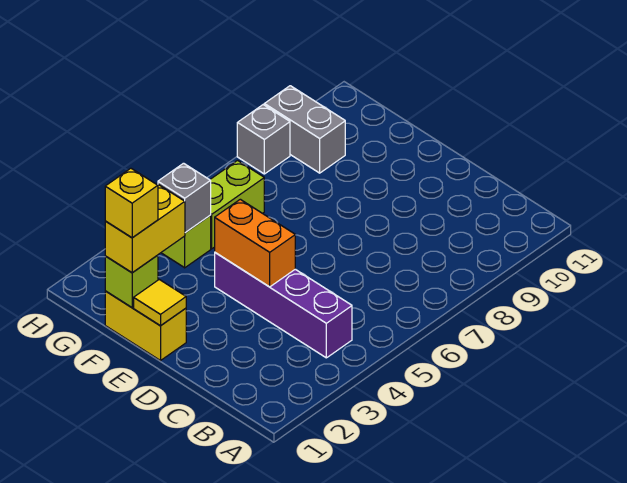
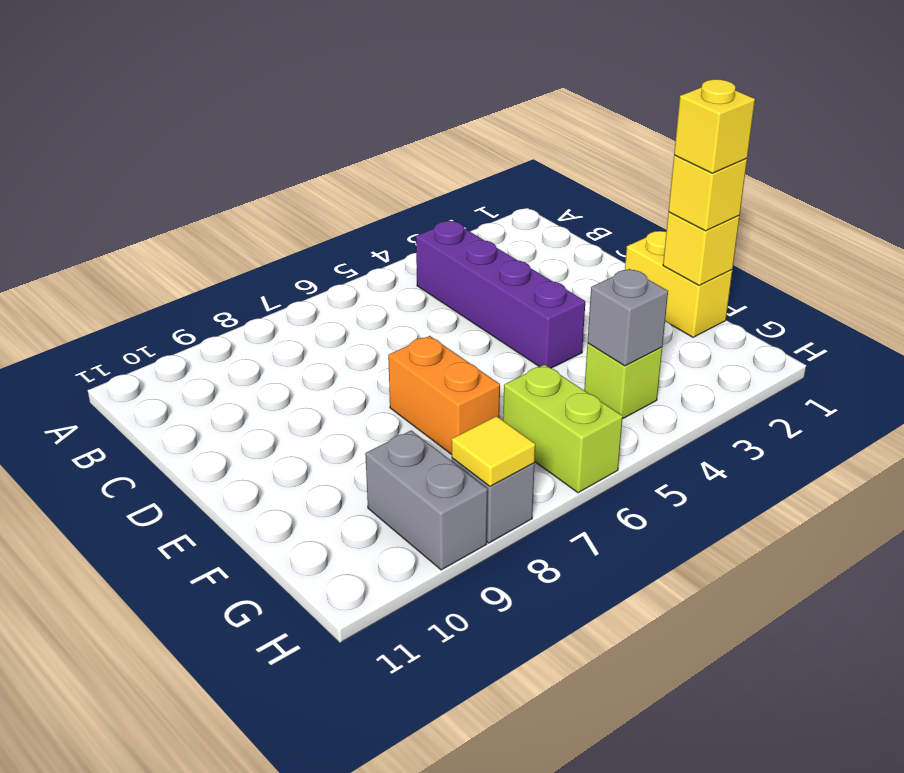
orange 1x2 brick [215,199,295,287] -> orange 1x2 brick moved to [388,336,500,455]
yellow 1x1 tile [134,280,186,326] -> yellow 1x1 tile moved to [452,416,535,486]
lime 1x1 brick [105,255,158,307] -> yellow 1x1 brick [663,212,740,285]
yellow 1x2 brick [105,184,185,273] -> yellow 1x1 brick [668,155,747,231]
lime 1x2 brick [210,161,264,249] -> lime 1x2 brick turned to [503,365,623,493]

